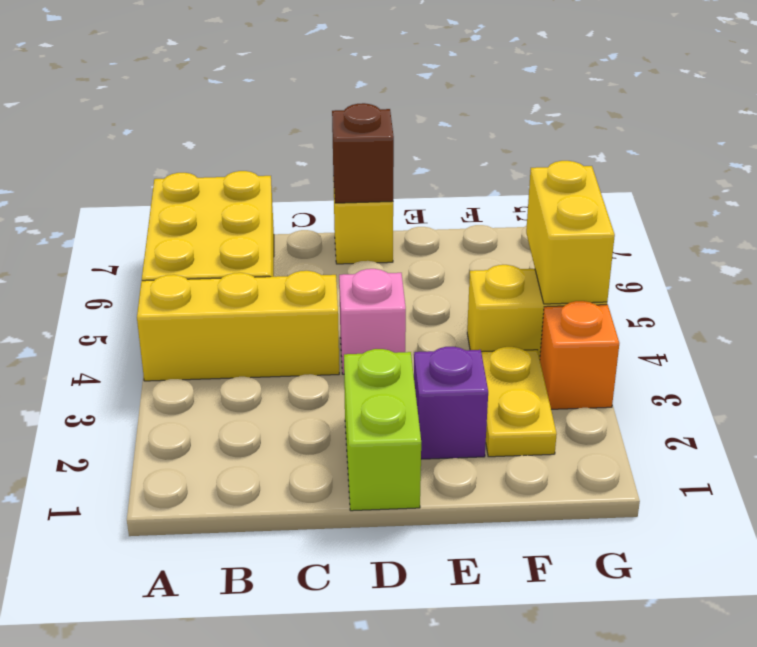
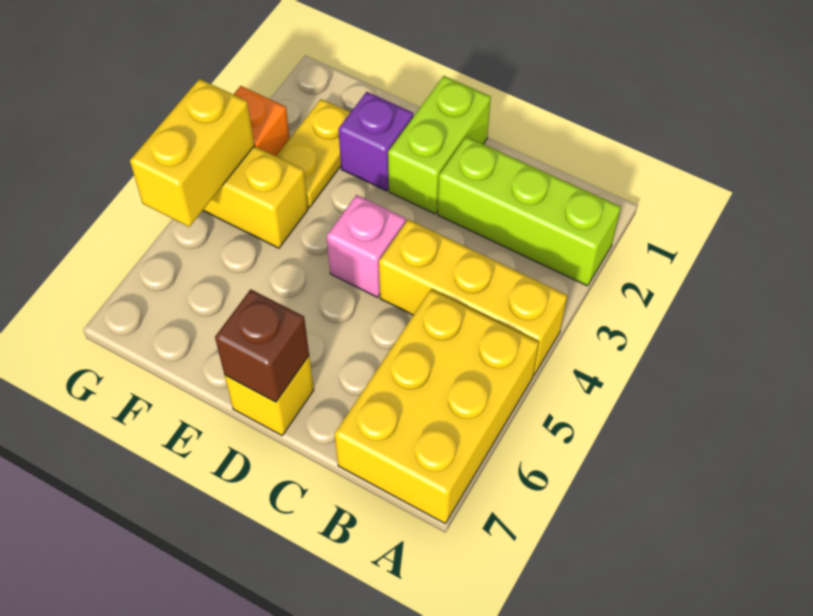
none -> lime 1x3 brick [438,137,621,286]

